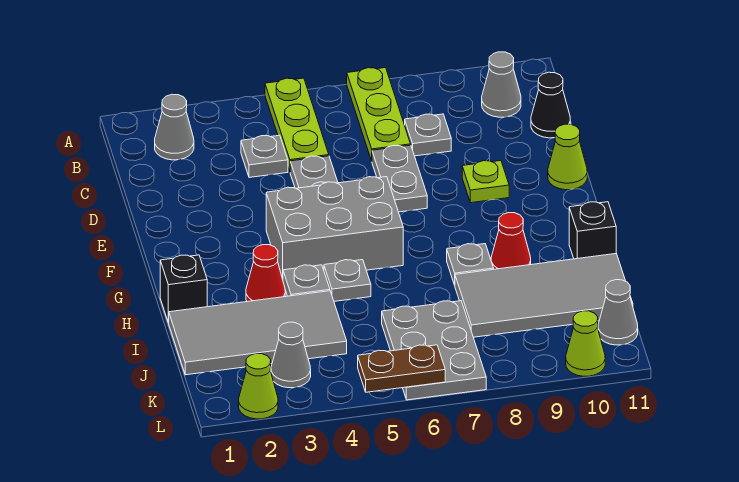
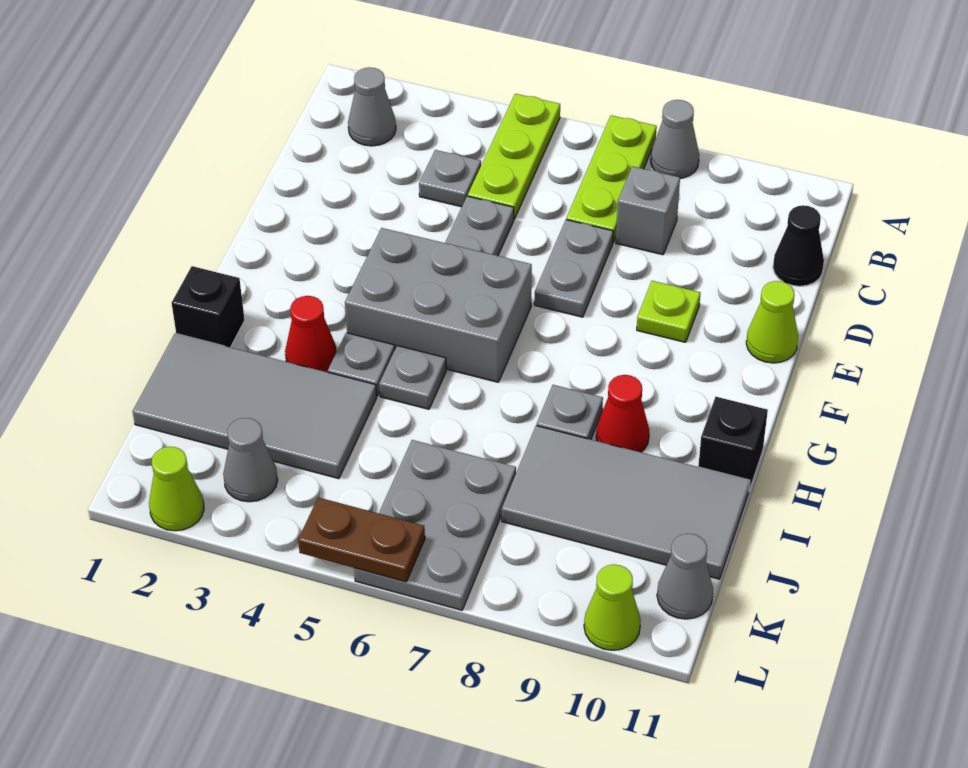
grey 1x1 cone [482,52,521,117] -> grey 1x1 cone moved to [651,100,699,178]
grey 1x1 plate [405,114,451,156] -> grey 1x1 brick [616,166,680,255]

